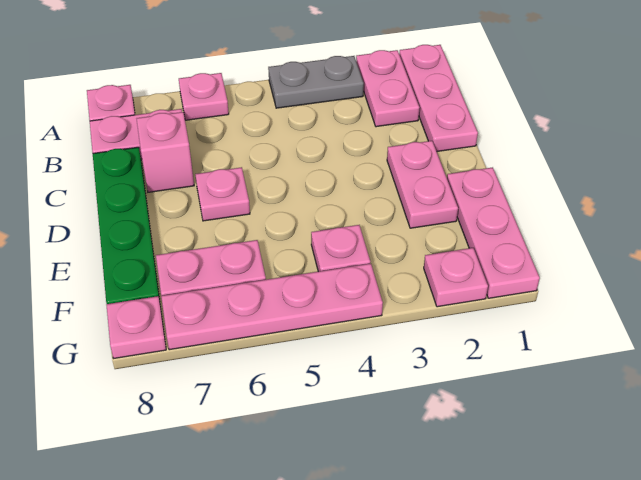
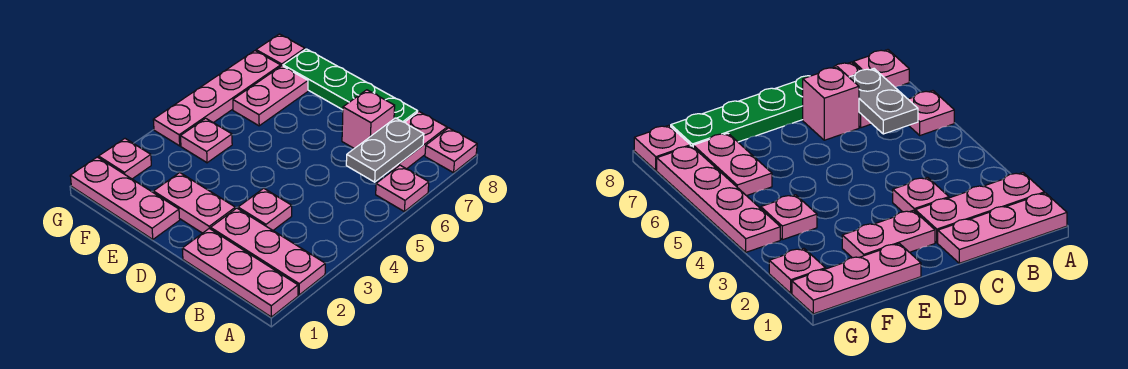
pink 1x2 plate [356,50,420,127] -> pink 1x3 plate [211,208,325,295]
grey 1x2 plate [268,56,364,108] -> grey 1x2 plate moved to [346,118,424,182]
pink 1x1 plate [195,167,250,221] -> pink 1x1 plate moved to [238,188,292,230]

